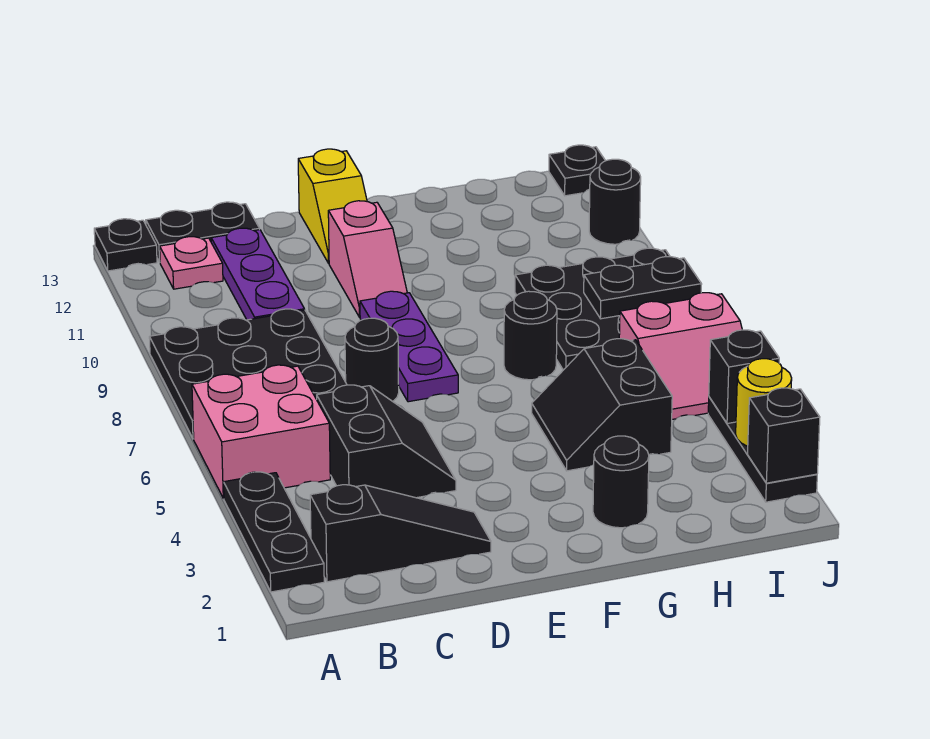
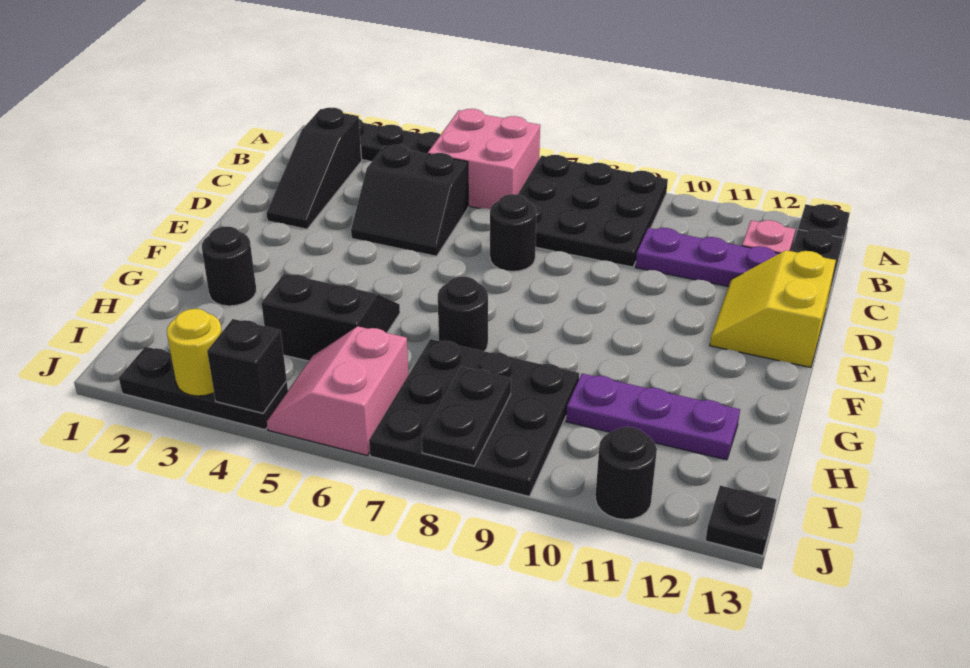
purple 1x3 plate [360,291,458,402] -> purple 1x3 plate moved to [566,374,740,460]
pink 1x2 slope [328,201,407,317] -> none
yellow 1x2 slope [298,149,367,263] -> yellow 2x2 slope [710,250,836,367]
black 1x1 brick [748,388,820,483] -> none

